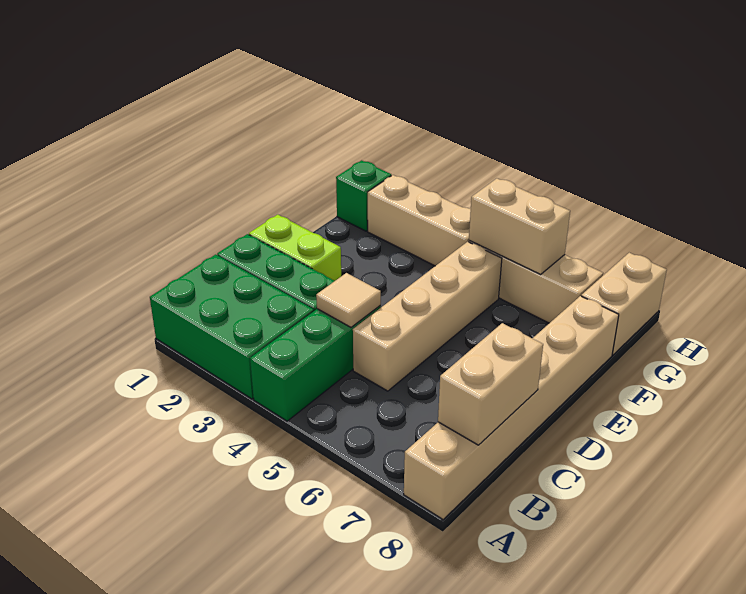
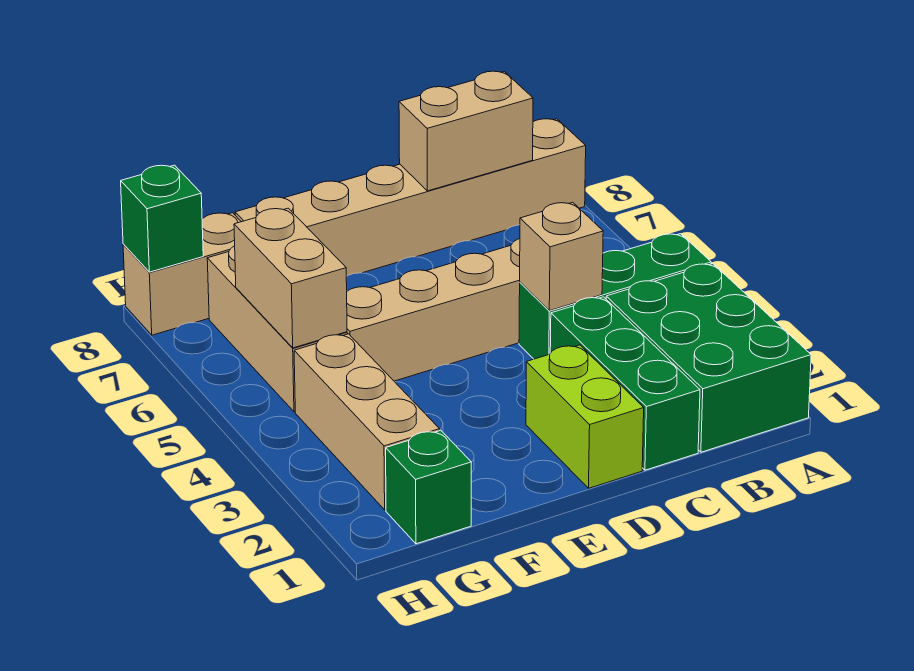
tan 1x1 tile [316,273,381,327] -> tan 1x1 brick [520,202,603,311]
none -> green 1x1 brick [121,165,203,272]

